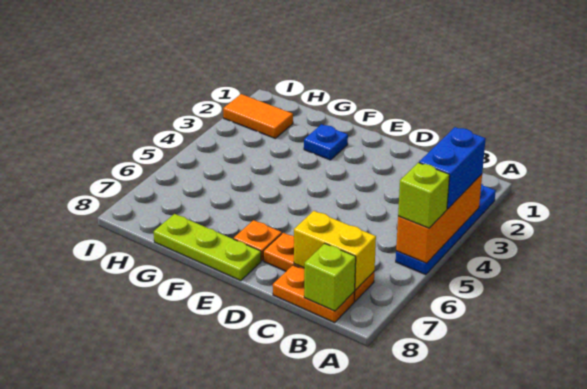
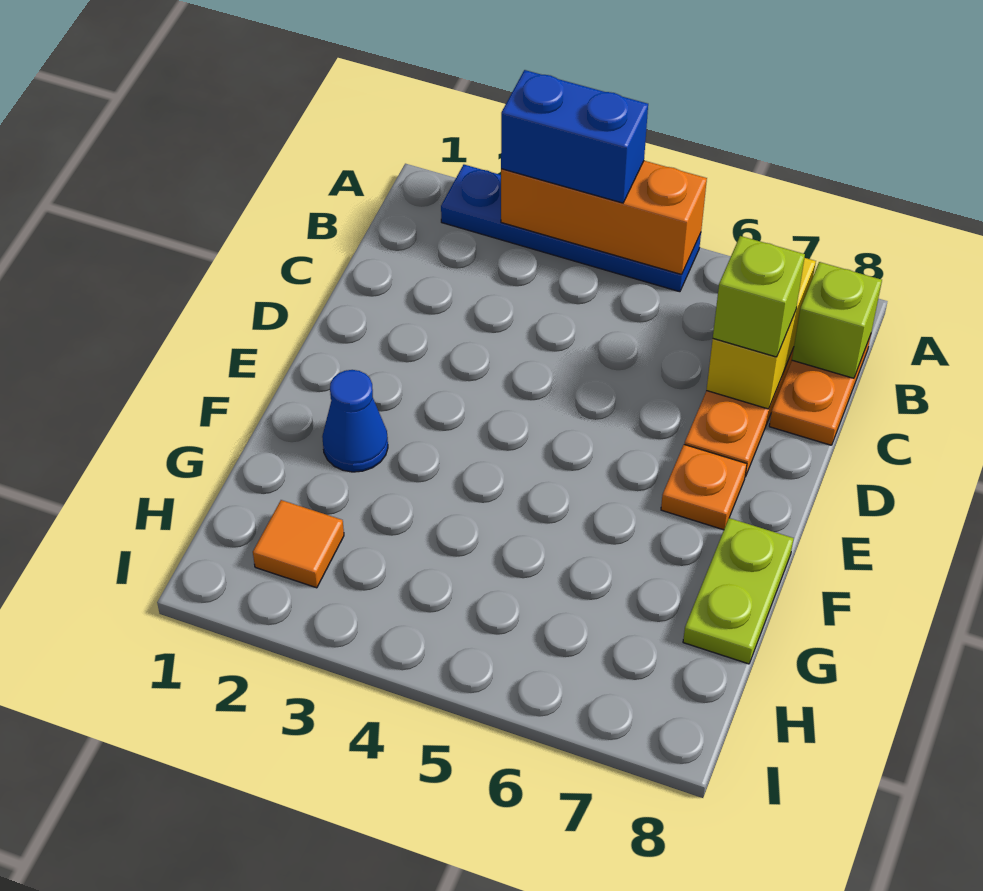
lime 1x1 brick [398,163,450,228] -> lime 1x1 brick moved to [713,236,805,357]
lime 1x3 plate [154,214,261,281] -> lime 1x2 plate [683,518,794,664]
blue 1x1 plate [304,124,348,160] -> blue 1x1 cone [322,370,388,472]
orange 1x2 tile [223,94,293,138] -> orange 1x1 tile [253,500,344,588]

